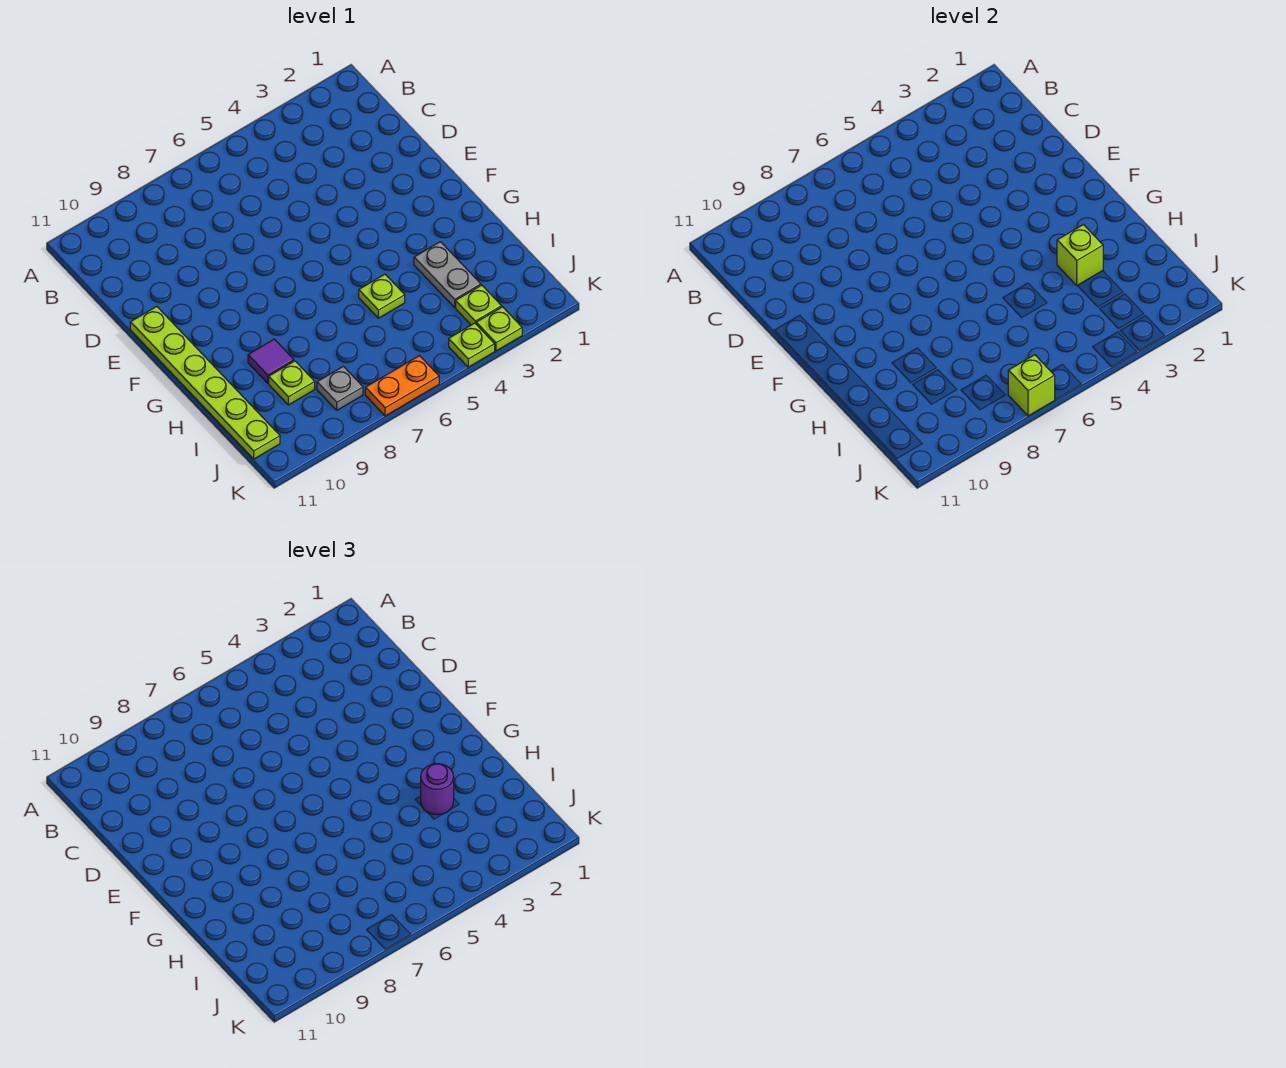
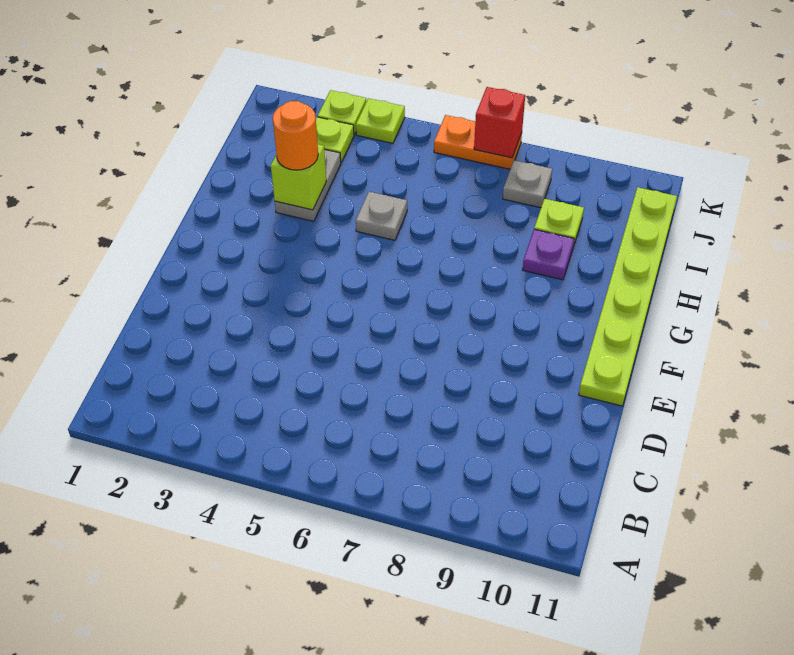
purple 1x1 round brick [421,764,454,815] -> orange 1x1 round brick [273,101,318,170]
lime 1x1 plate [359,274,405,318] -> grey 1x1 plate [356,192,407,240]
purple 1x1 tile [248,339,294,383] -> purple 1x1 plate [523,229,574,280]
lime 1x1 brick [1008,355,1055,416] -> red 1x1 brick [474,87,525,158]

